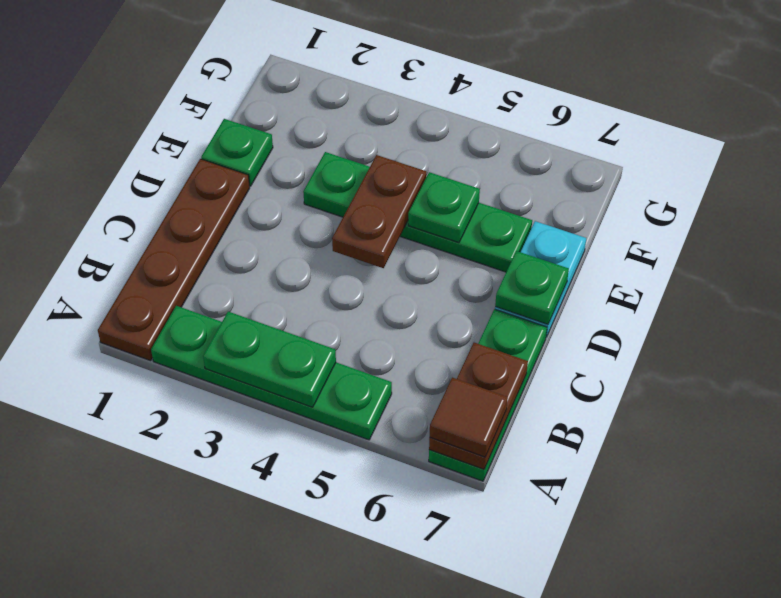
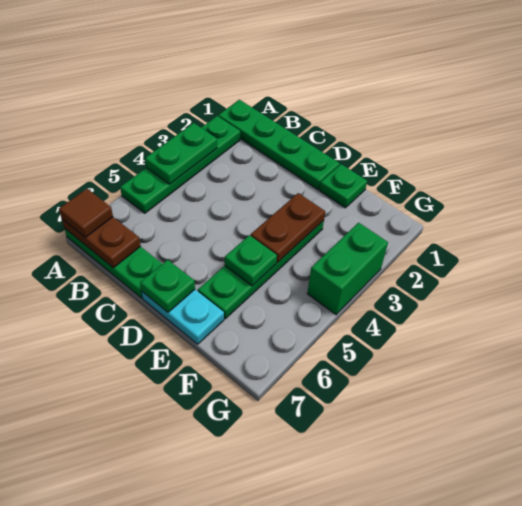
brown 1x4 plate [98,159,250,361] -> green 1x4 plate [218,100,340,190]
brown 1x2 plate [332,155,426,268] -> brown 1x2 plate turned to [251,193,325,262]
none -> green 1x2 brick [307,223,388,315]

